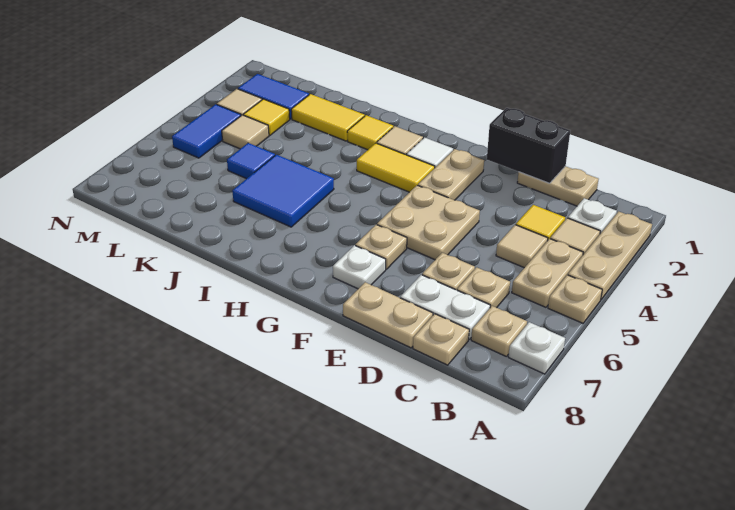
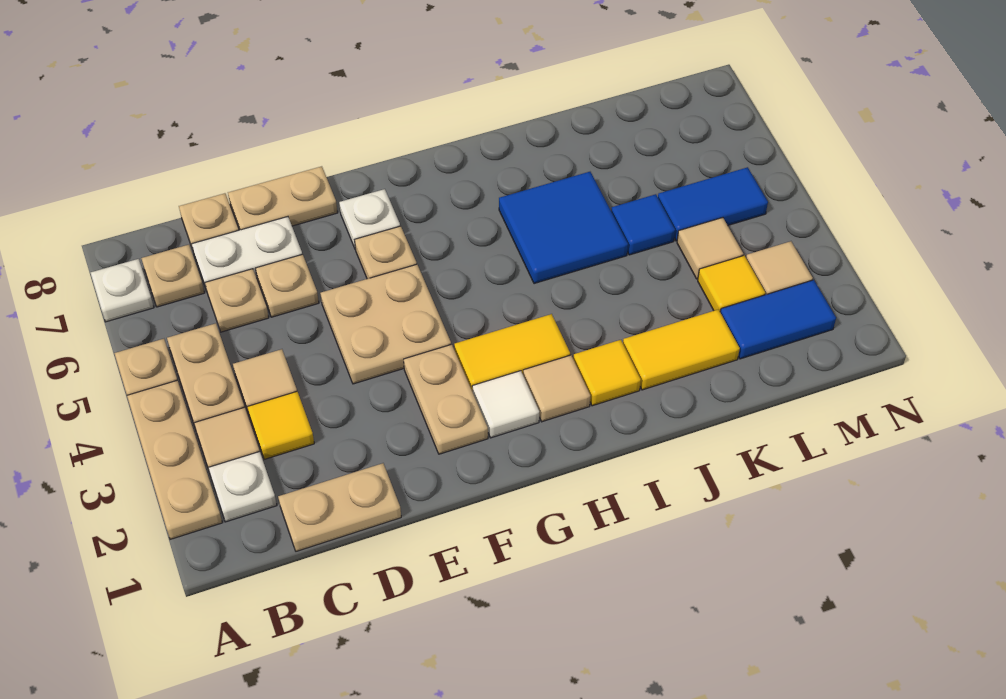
black 1x2 brick [487,108,570,183] -> none
blue 1x2 tile [172,104,241,158] -> blue 1x2 tile turned to [658,167,768,241]

